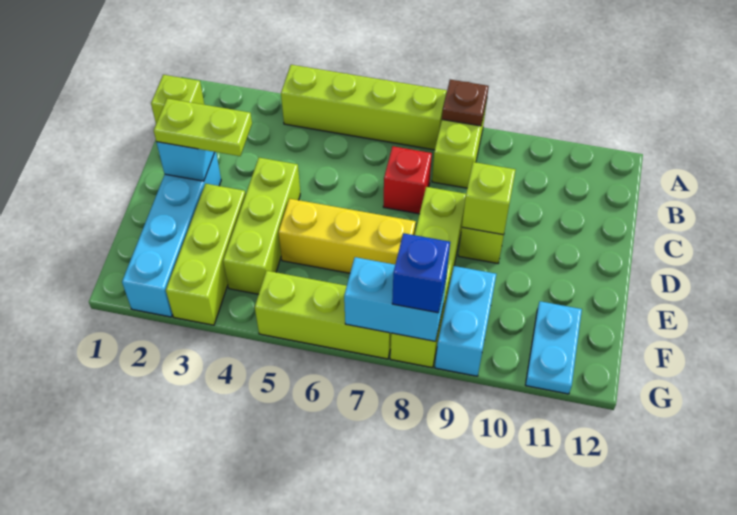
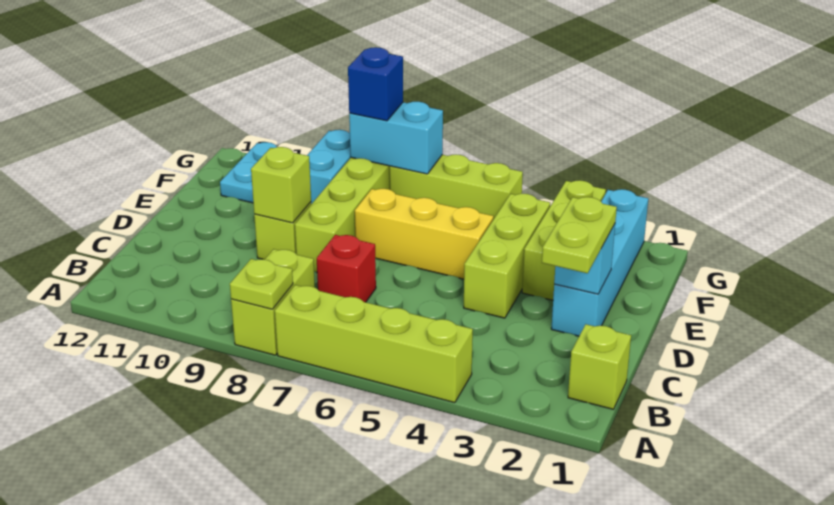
brown 1x1 plate [442,80,489,126] -> lime 1x1 plate [230,259,293,309]
lime 1x2 plate [154,98,252,156] -> lime 1x2 plate turned to [542,197,617,273]

